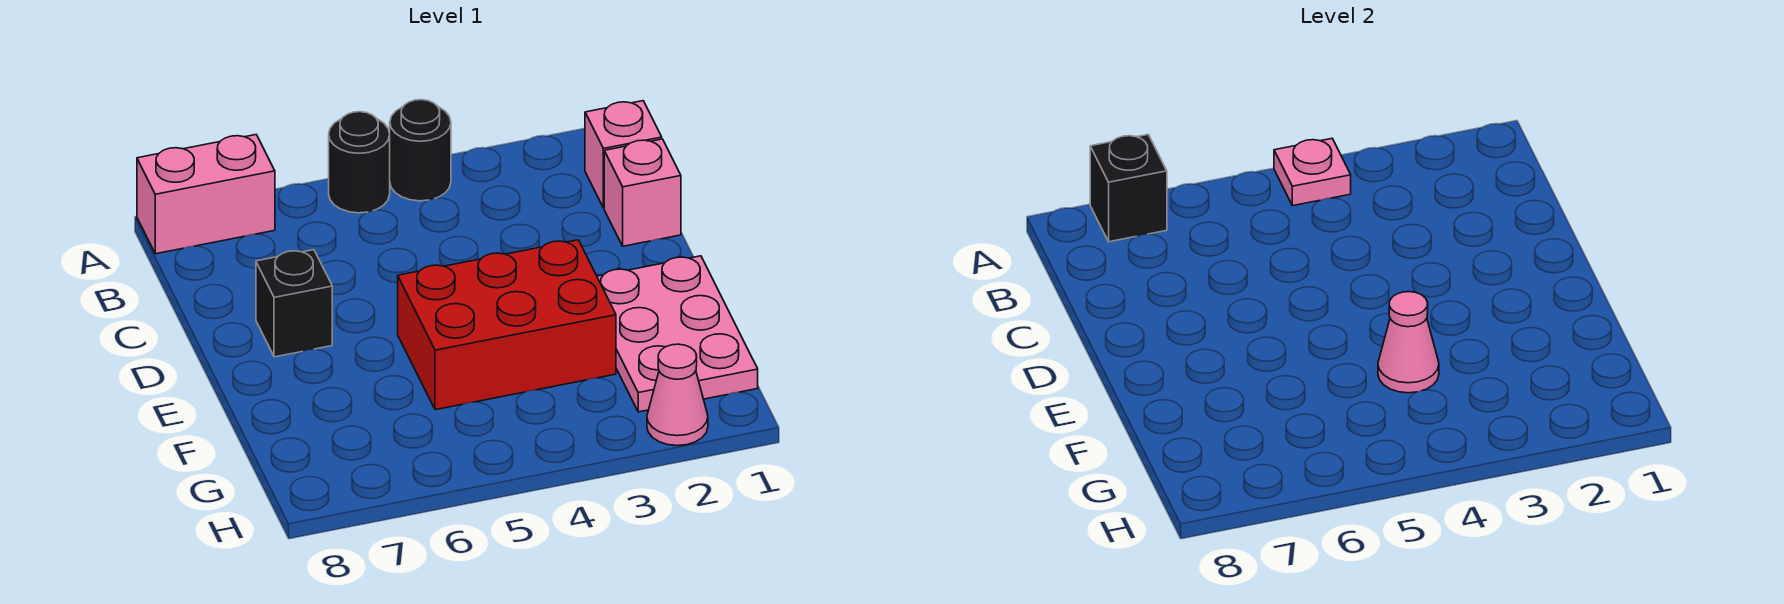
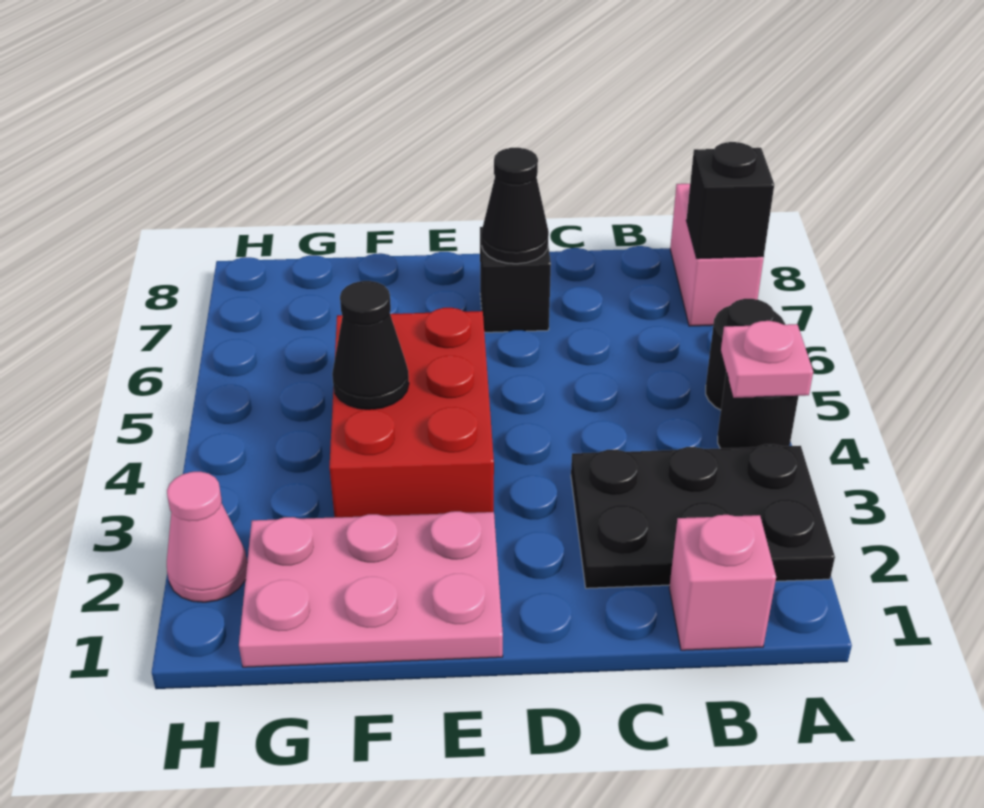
none -> black 2x3 plate [571,444,835,588]
pink 1x1 brick [604,139,681,246] -> none
none -> black 1x1 cone [481,148,549,264]
pink 1x1 cone [1378,292,1439,393] -> black 1x1 cone [332,281,409,410]

